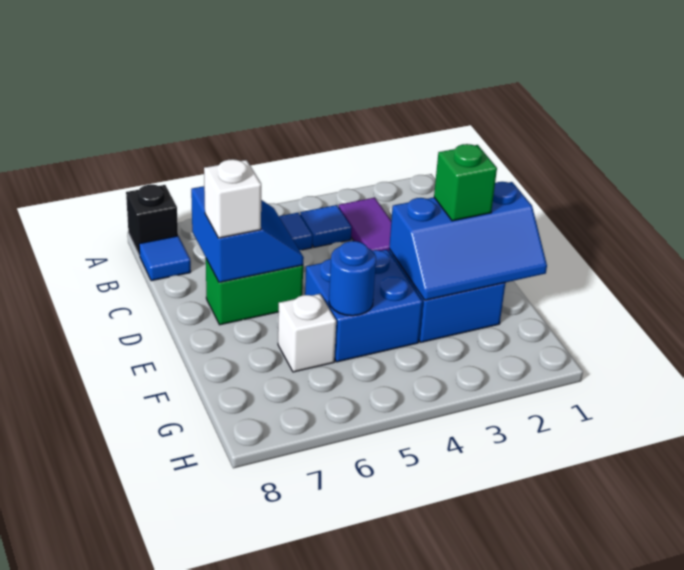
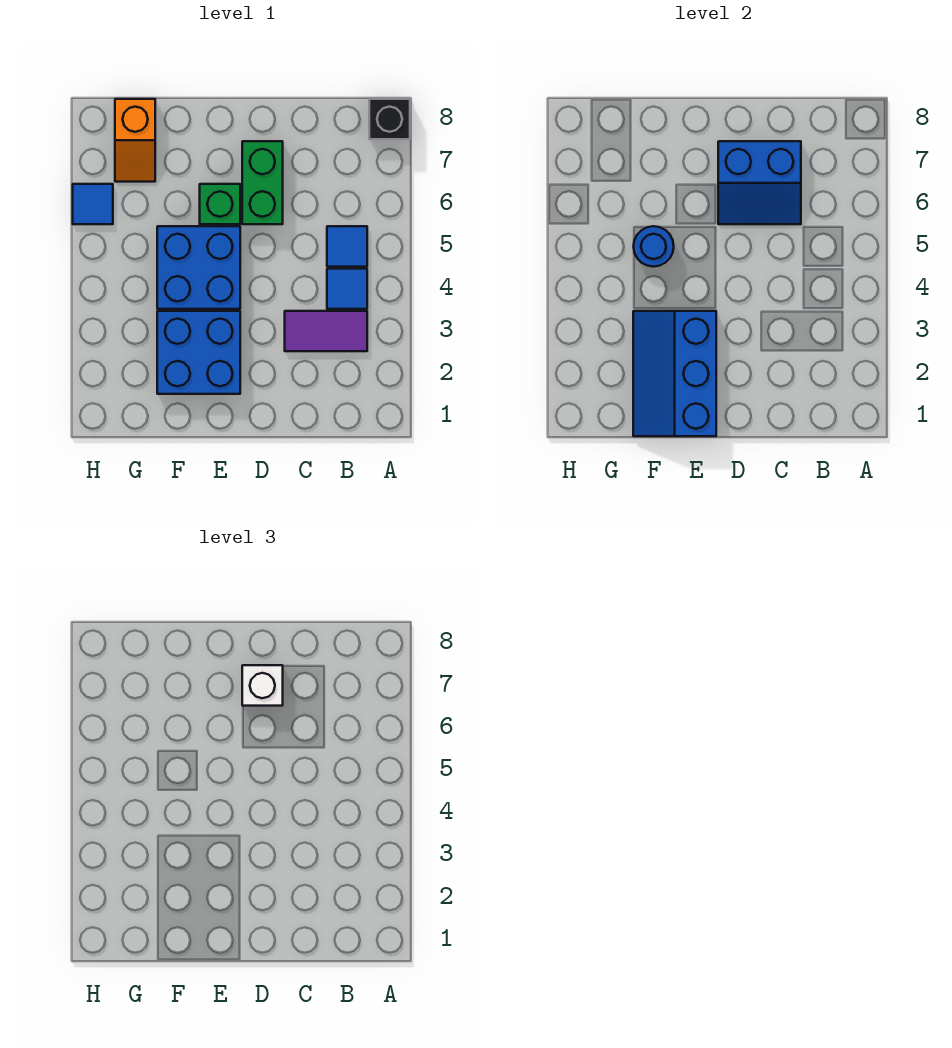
blue 1x1 tile [139,236,191,281] -> blue 1x1 tile moved to [73,184,113,224]
green 1x1 brick [434,144,497,221] -> green 1x1 brick moved to [200,184,240,224]
white 1x1 brick [278,294,336,372] -> none
none -> orange 1x2 slope [115,99,155,182]

